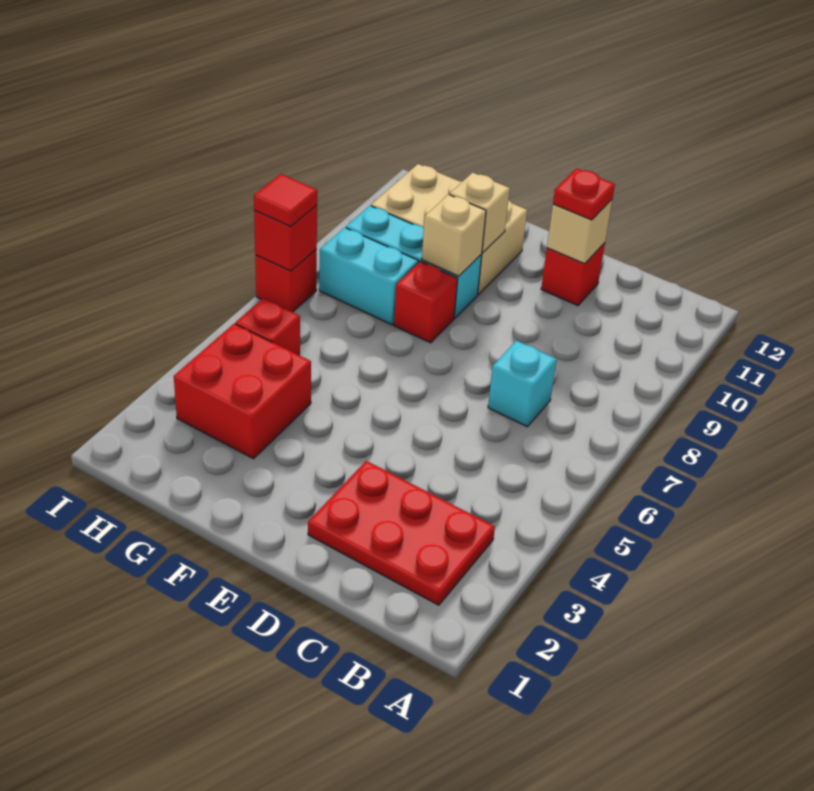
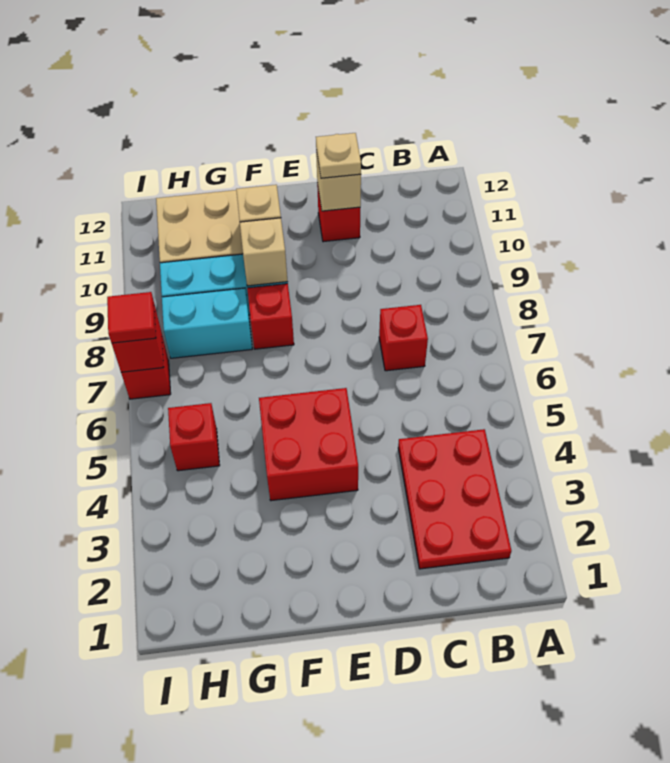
red 2x3 plate [308,461,495,605] -> red 2x3 plate turned to [398,429,511,569]
cyan 1x1 brick [488,341,557,427] -> red 1x1 brick [379,305,428,371]
red 1x1 plate [553,168,615,220] -> tan 1x1 plate [316,133,361,178]
red 2x2 brick [174,324,311,459] -> red 2x2 brick moved to [259,388,358,501]

